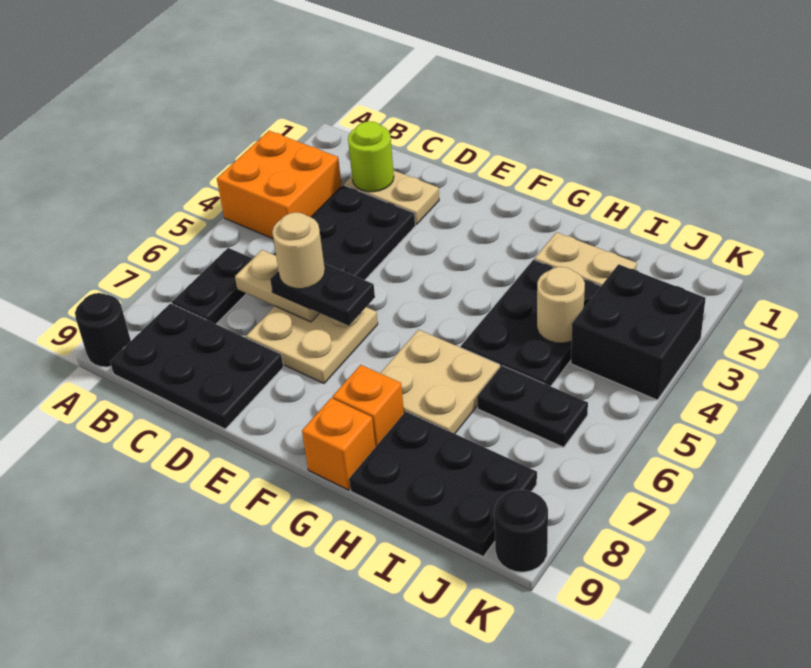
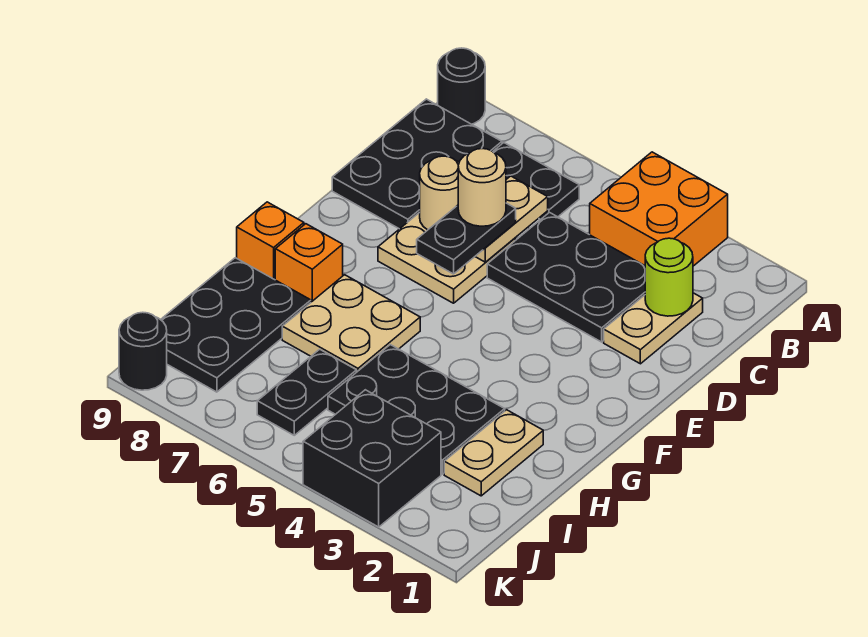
tan 1x1 round brick [537,267,585,343] -> tan 1x1 round brick moved to [420,156,459,230]

